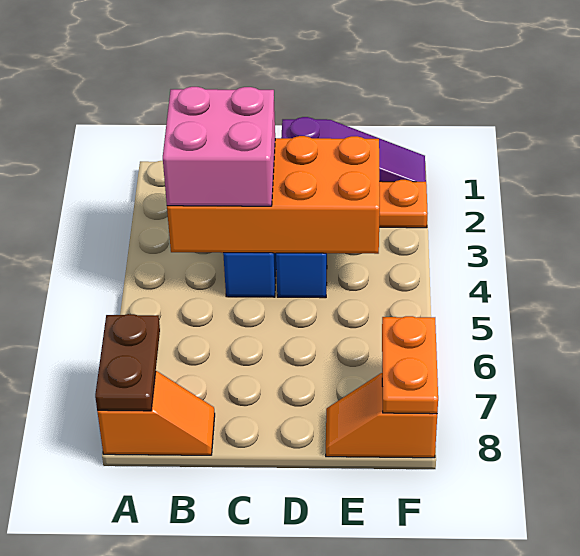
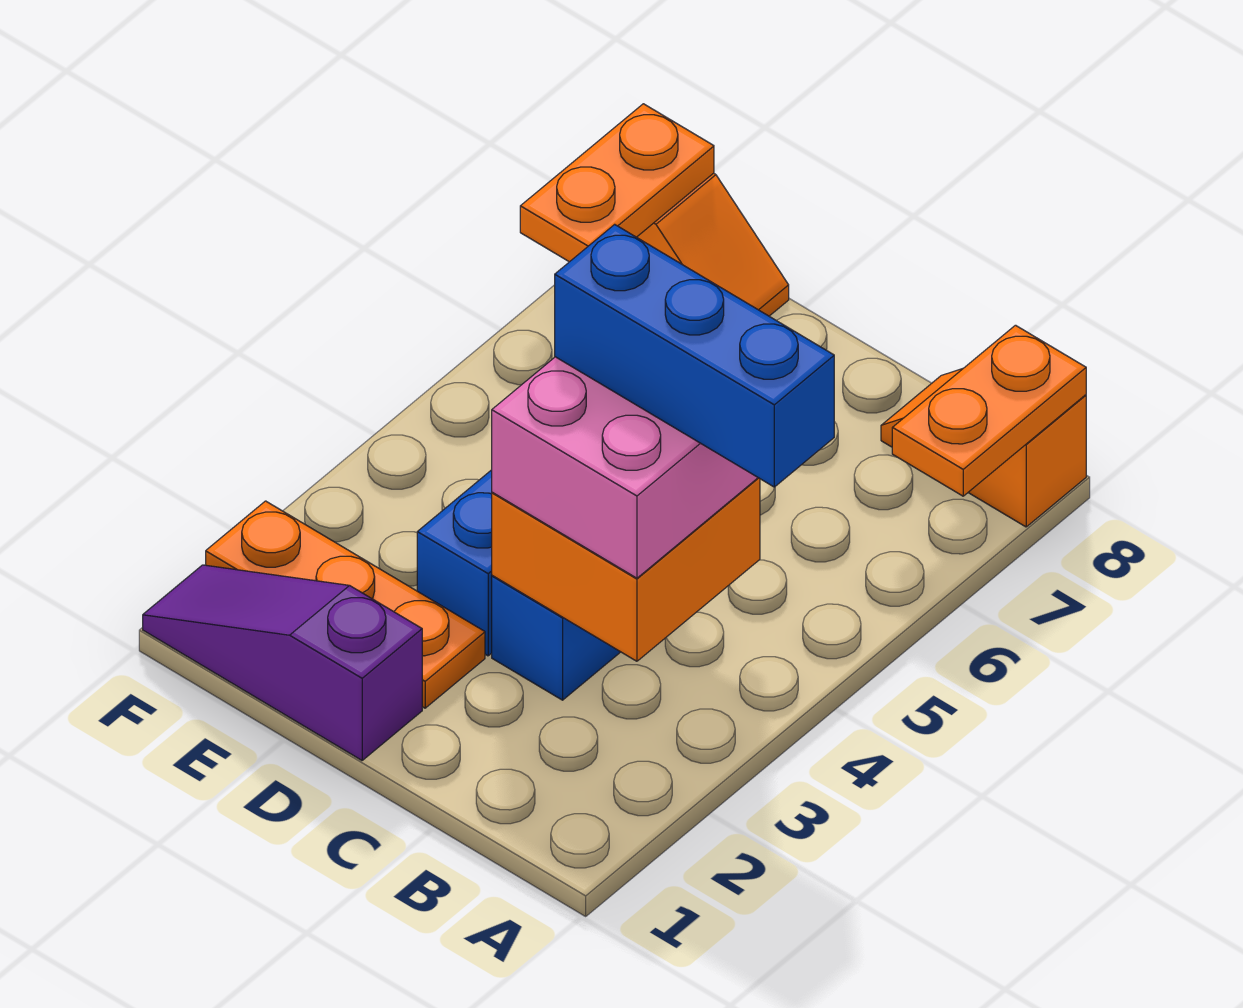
none -> blue 1x3 brick [555,224,834,487]
brown 1x2 plate [95,314,160,411] -> orange 1x2 plate [892,325,1086,496]
orange 2x4 brick [167,136,380,254] -> orange 2x2 brick [492,478,760,661]

